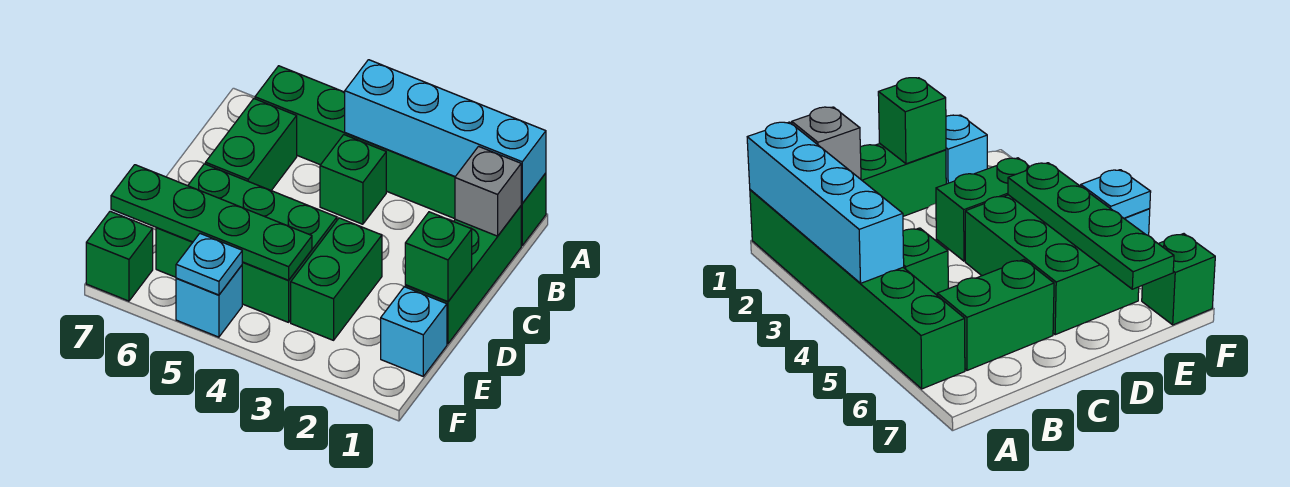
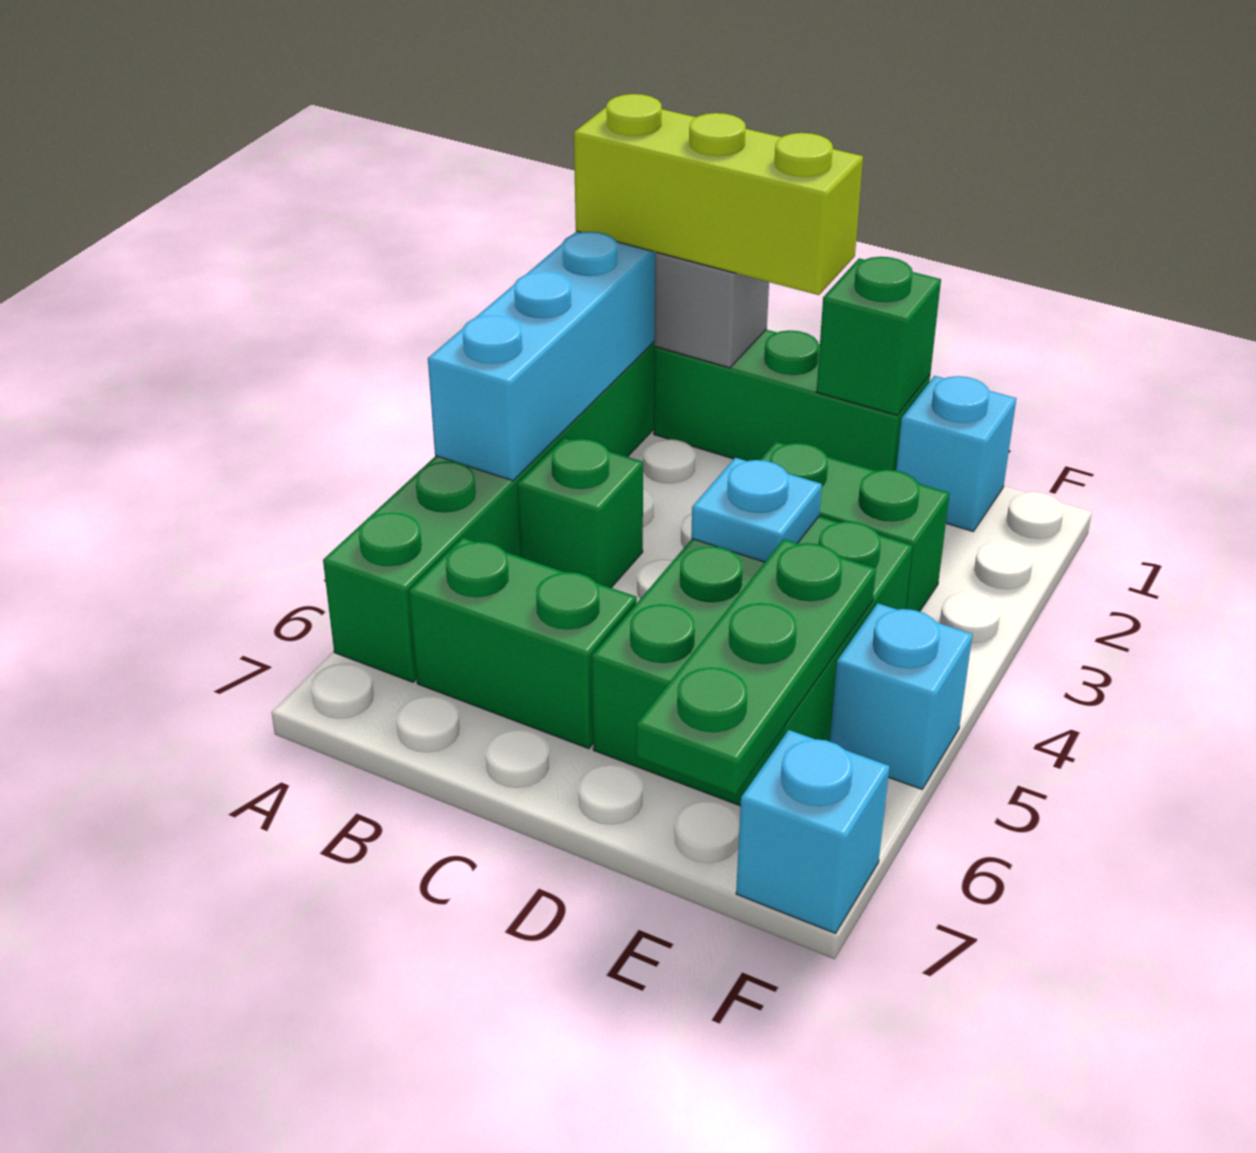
none -> lime 1x3 brick [574,94,863,295]
green 1x4 plate [111,165,312,280] -> green 1x3 plate [636,539,876,794]
cyan 1x1 plate [176,234,242,295] -> cyan 1x1 plate moved to [691,458,822,562]
green 1x1 brick [86,211,153,301] -> cyan 1x1 brick [736,730,890,933]

